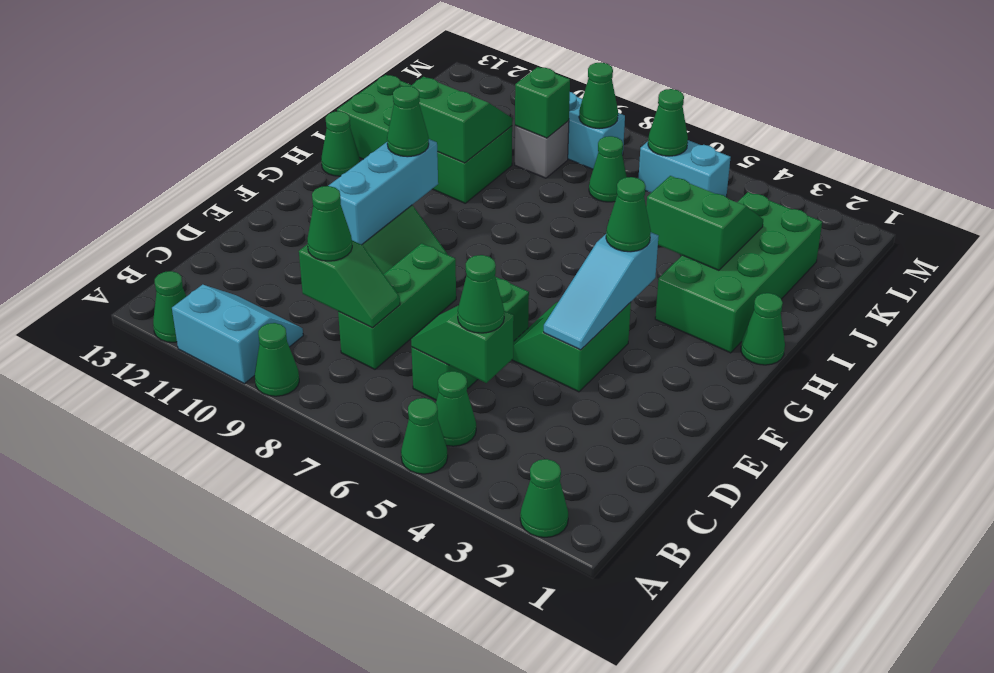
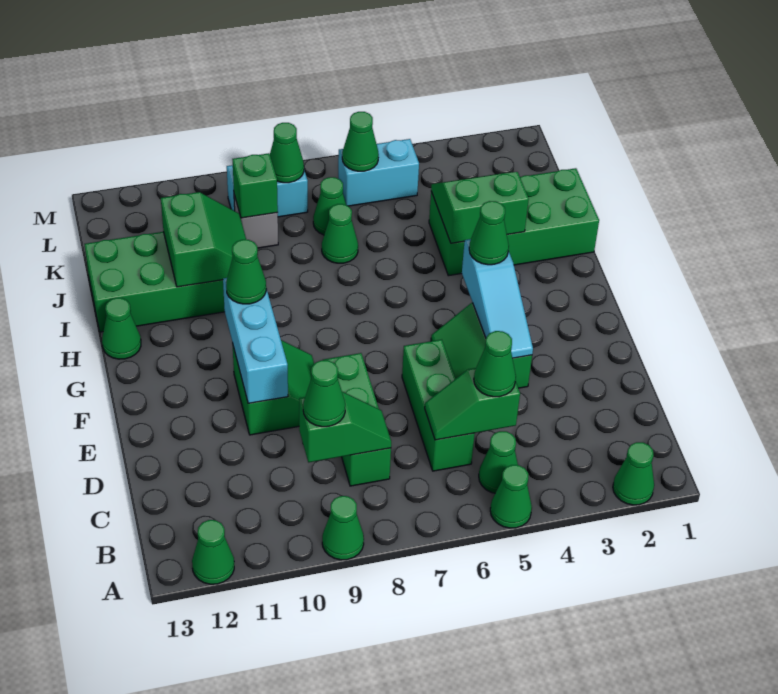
cyan 2x2 slope [172,285,303,384] -> none
green 1x1 cone [741,293,785,365] -> green 1x1 cone moved to [322,204,358,263]
green 2x4 brick [655,192,822,353] -> green 2x4 brick turned to [429,168,599,276]
green 2x2 slope [411,77,512,163] -> green 2x2 slope turned to [161,192,246,287]

